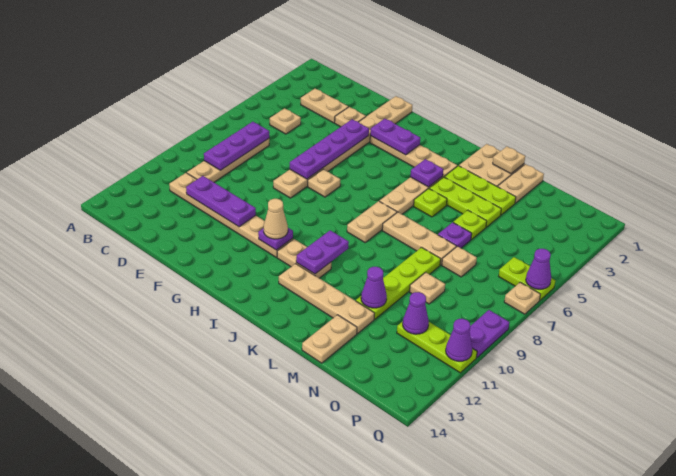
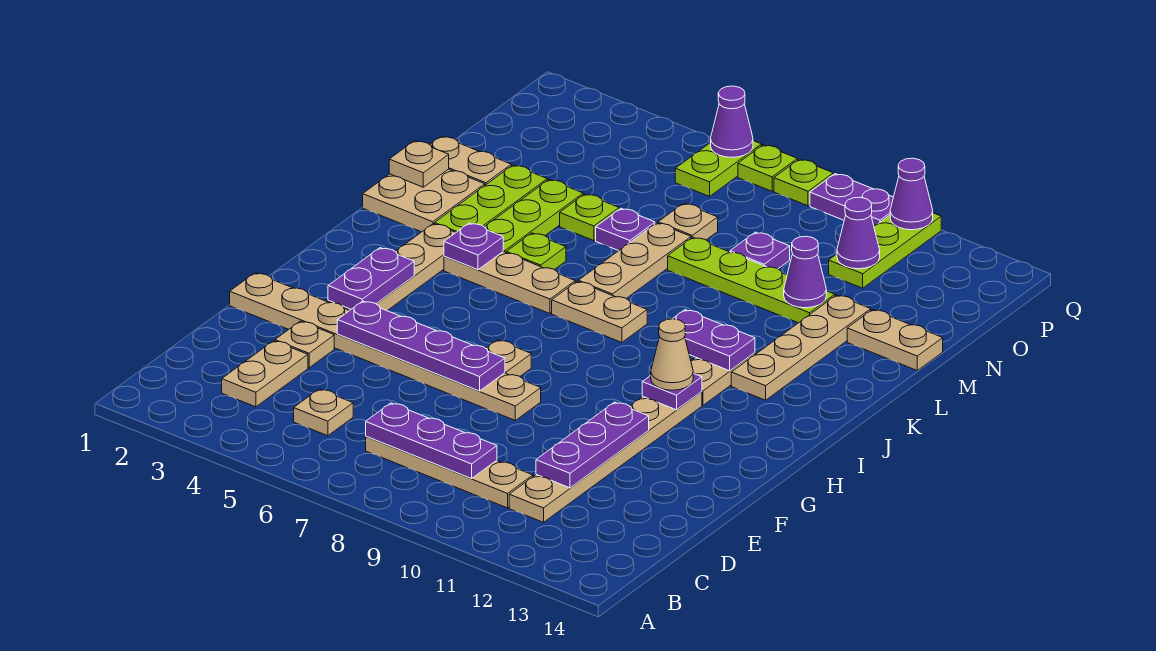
tan 1x1 plate [410,272,445,304] -> purple 1x1 plate [730,232,790,269]
tan 1x1 plate [504,282,540,314] -> lime 1x1 plate [738,145,798,191]
none -> lime 1x1 plate [774,159,833,206]

